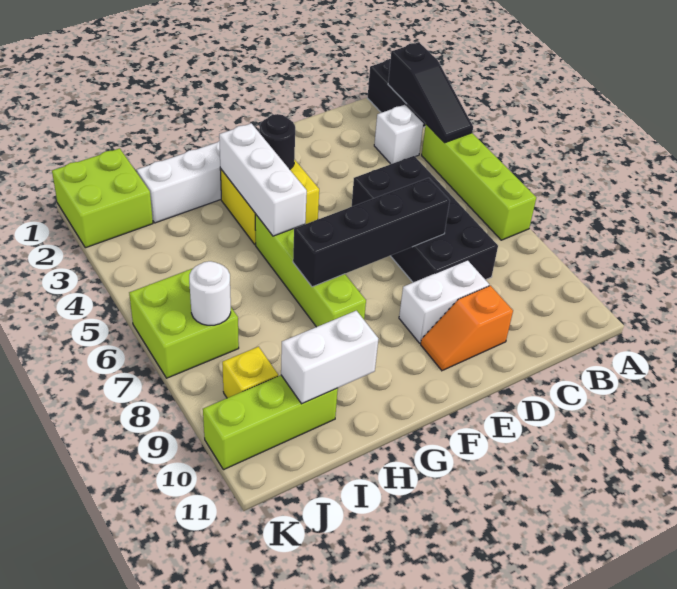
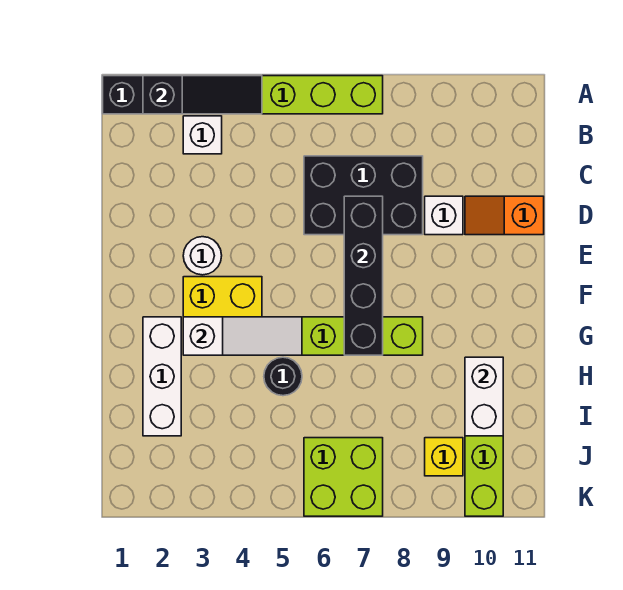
black 2x4 brick [352,156,498,282] -> black 2x3 brick [304,156,423,235]
white 1x2 brick [399,260,489,343] -> white 1x1 brick [425,196,463,235]
orange 1x2 slope [421,286,513,371] -> orange 1x2 slope turned to [465,196,544,235]
black 1x1 round brick [260,114,295,169] -> black 1x1 round brick moved to [264,357,302,396]
white 1x3 brick [219,123,307,236] -> white 1x3 slope [183,317,302,355]
lime 2x2 brick [52,148,153,248] -> none
white 1x1 round brick [189,261,231,325] -> white 1x1 round brick moved to [183,237,222,275]

